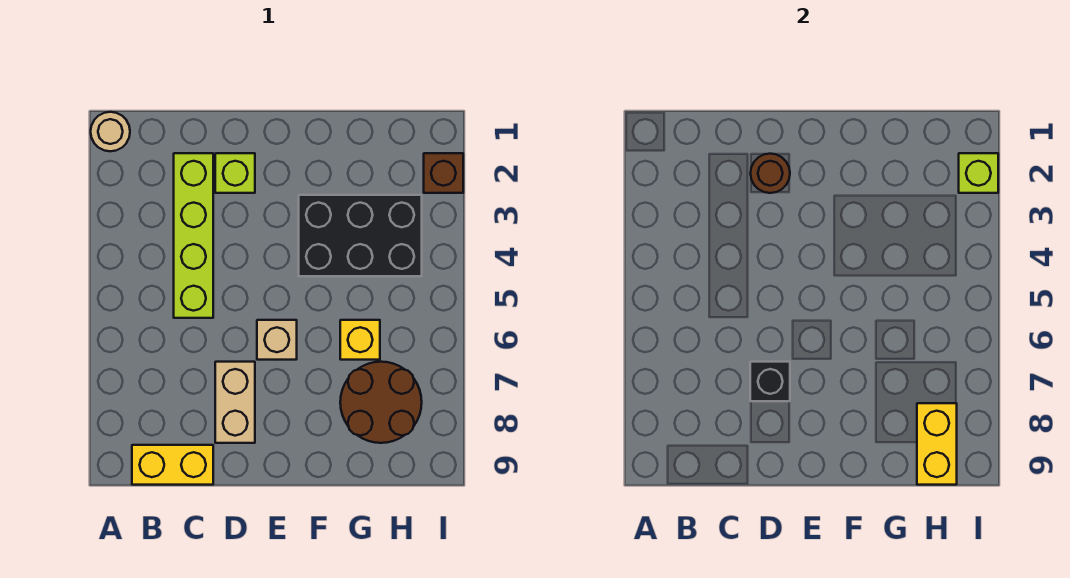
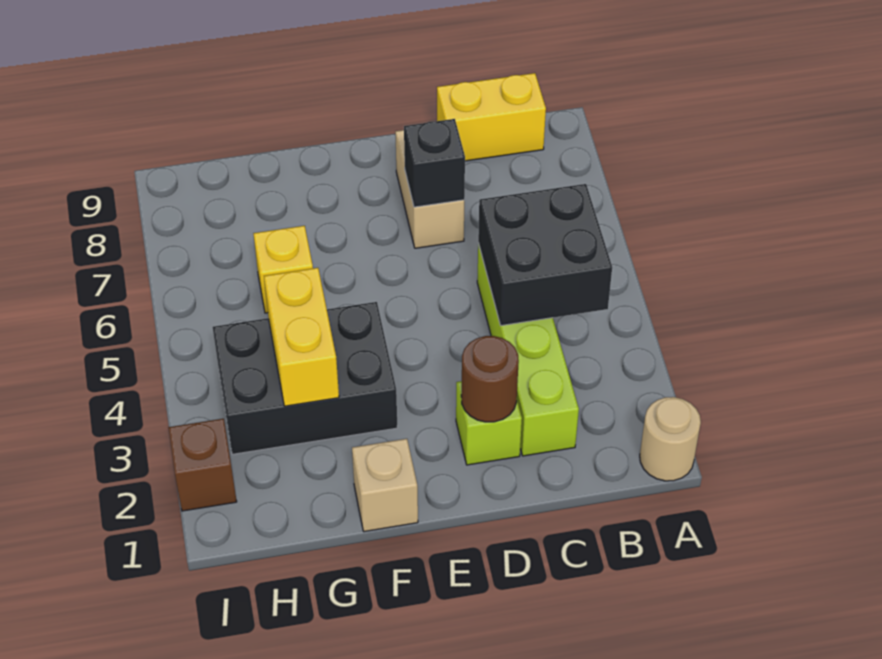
none -> black 2x2 brick [478,184,612,326]
tan 1x1 brick [257,320,297,360] -> tan 1x1 brick moved to [352,439,418,532]
brown 2x2 round brick [340,362,422,443] -> none
yellow 1x2 brick [917,403,957,485] -> yellow 1x2 brick moved to [264,268,339,406]
lime 1x1 brick [959,153,998,193] -> none

